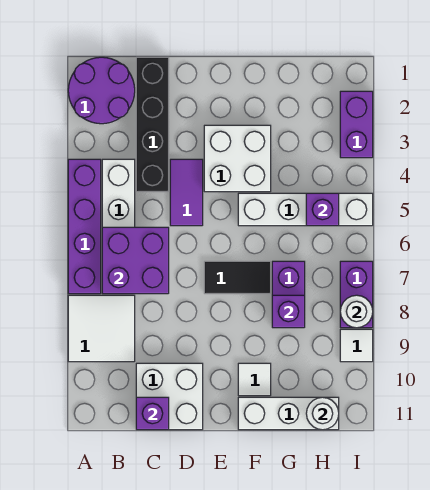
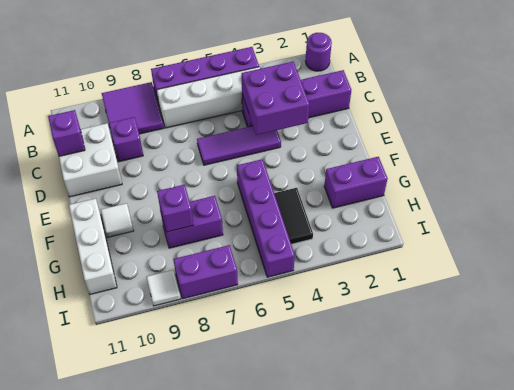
purple 2x2 round brick [68,57,135,124] -> purple 1x1 round brick [306,33,332,71]
white 2x2 tile [68,295,135,362] -> purple 2x2 tile [102,82,164,134]
purple 2x2 brick [102,227,169,294] -> purple 2x2 brick moved to [242,62,309,135]
black 1x4 brick [136,57,169,192] -> purple 1x4 brick [242,70,351,127]
purple 1x2 tile [170,159,203,226] -> purple 1x3 tile [197,126,281,165]
white 2x2 brick [204,125,271,192] -> none
black 1x2 tile [204,261,271,294] -> black 1x2 tile moved to [274,188,313,244]
white 1x4 brick [238,193,373,226] -> purple 1x4 brick [237,159,295,277]
purple 1x1 brick [306,193,339,226] -> purple 1x1 brick moved to [109,117,143,162]
white 1x1 round brick [306,397,339,430] -> none
purple 1x2 brick [340,91,373,158] -> purple 1x2 brick moved to [324,157,388,208]
white 1x1 round brick [340,295,373,328] -> none

